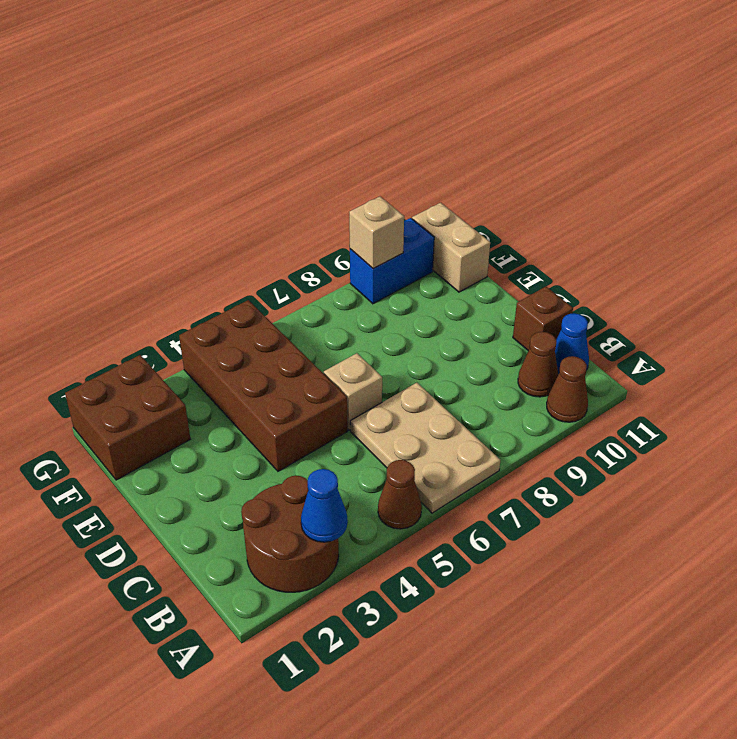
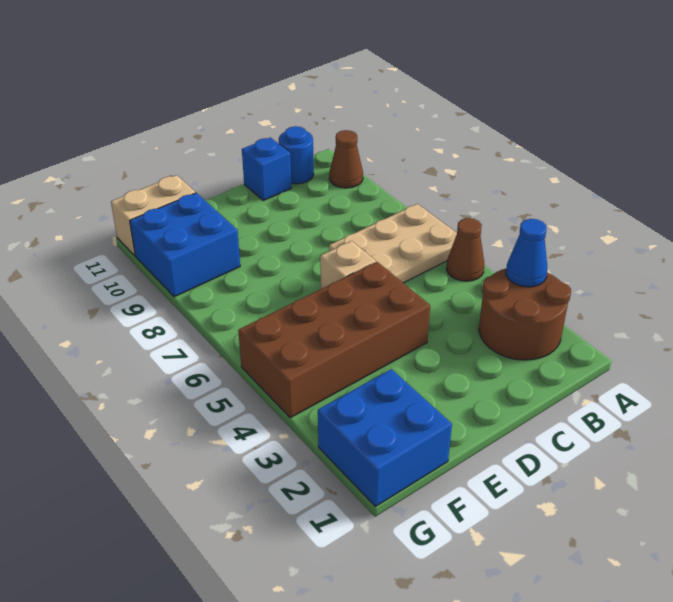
brown 1x1 cone [518,332,558,397] -> none
blue 1x1 cone [555,313,589,374] -> blue 1x1 round brick [279,126,314,184]
brown 1x1 brick [513,287,573,351] -> blue 1x1 brick [242,138,291,201]
brown 2x2 brick [65,355,190,480] -> blue 2x2 brick [318,369,452,506]
blue 1x2 brick [350,218,434,304] -> blue 2x2 brick [130,193,240,297]
tan 1x1 brick [349,197,404,269] -> none

